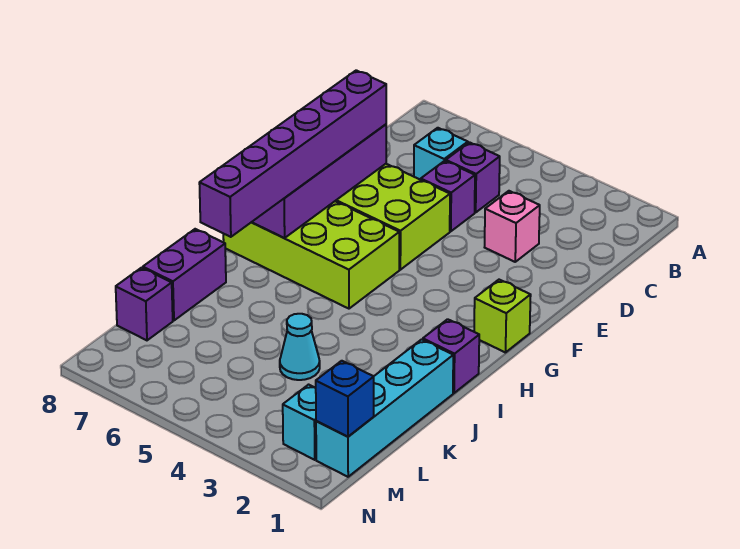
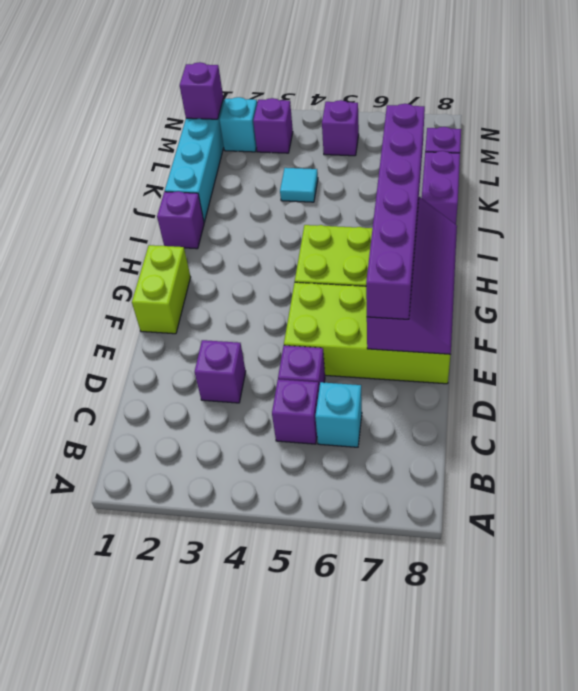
pink 1x1 brick [485,191,540,262] -> purple 1x1 brick [195,340,246,403]
lime 1x1 brick [474,280,531,353] -> lime 1x2 brick [132,245,191,334]
cyan 1x1 cone [280,314,320,380] -> cyan 1x1 tile [280,168,318,202]
blue 1x1 brick [316,361,374,437] -> purple 1x1 brick [180,62,223,119]
none -> purple 1x1 brick [253,98,293,153]
none -> purple 1x1 brick [322,100,359,156]

